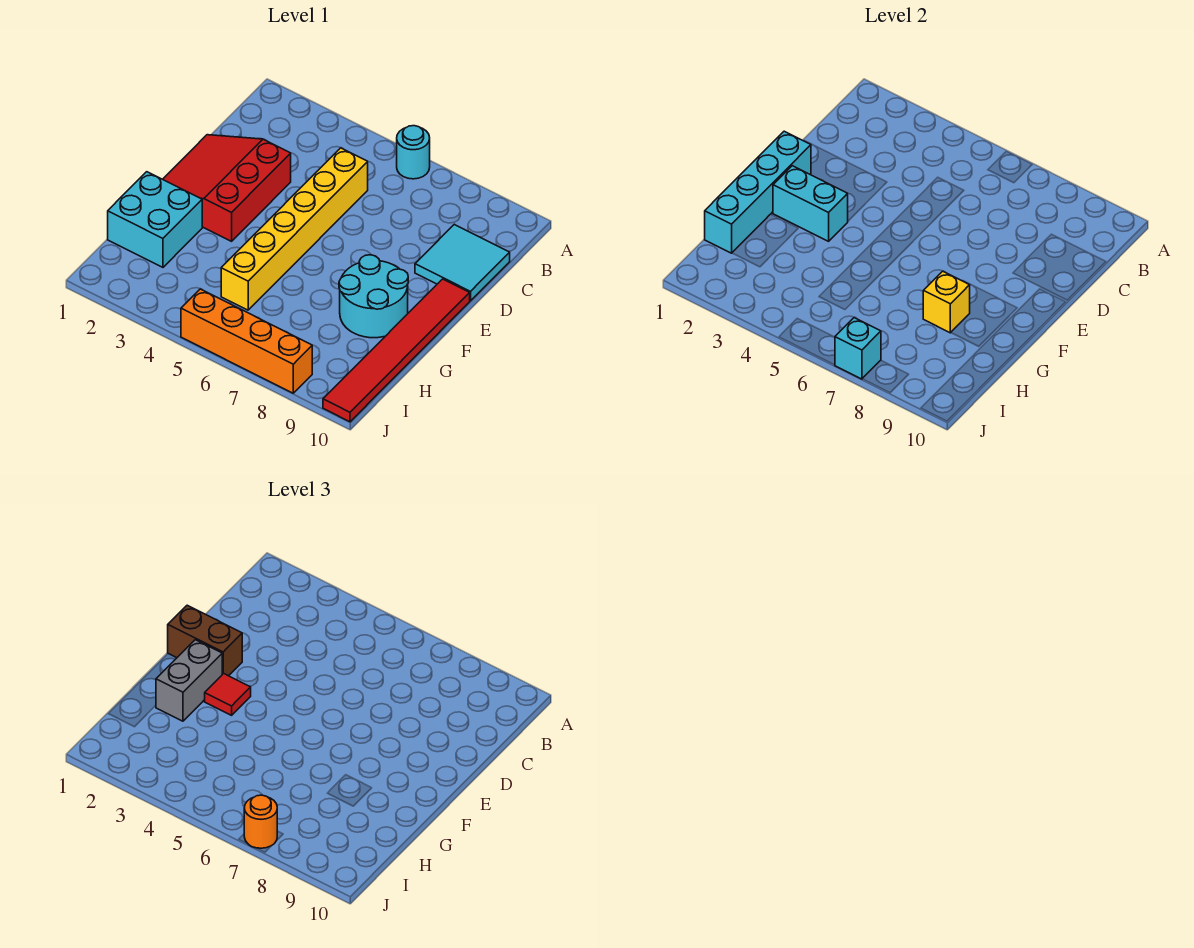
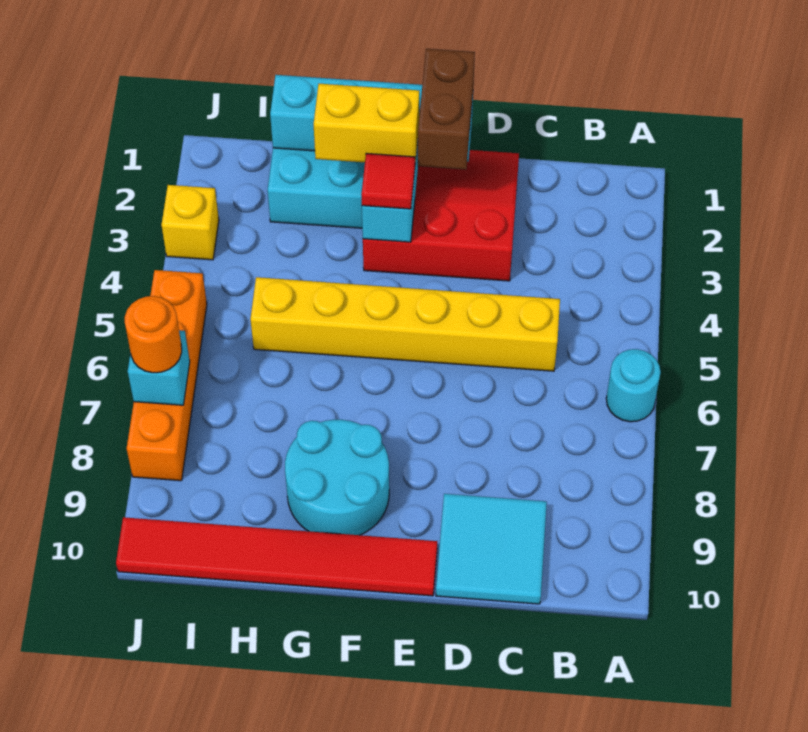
grey 1x2 brick [156,640,222,721] -> yellow 1x2 brick [314,84,419,162]
yellow 1x1 brick [923,271,970,333] -> yellow 1x1 brick moved to [161,185,219,260]

